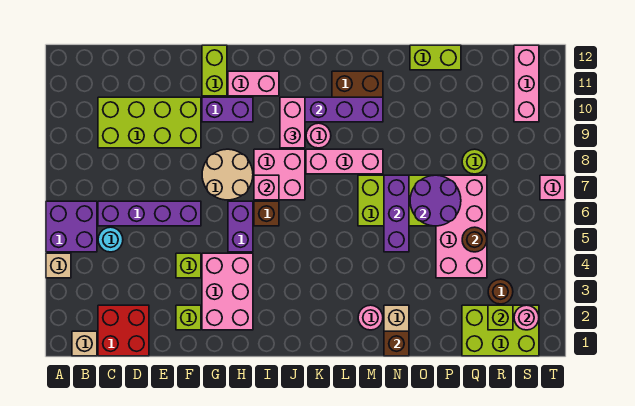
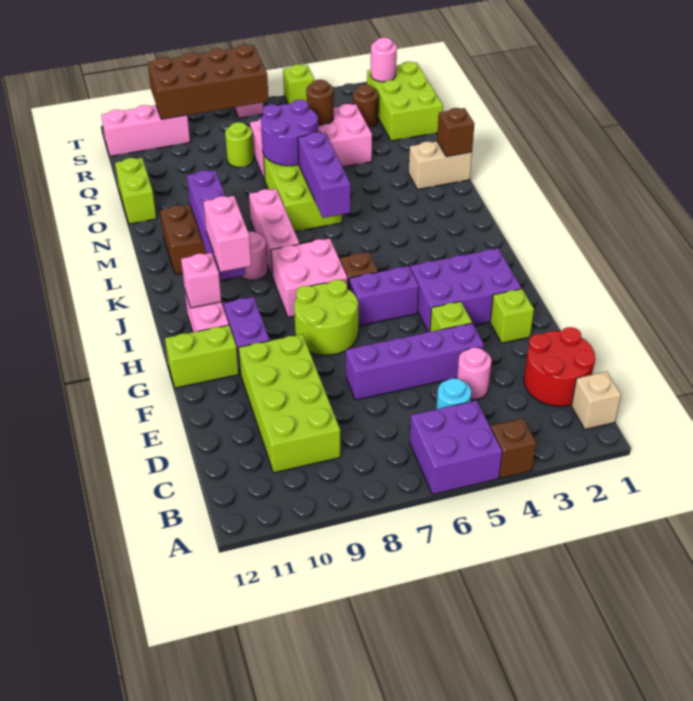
tan 1x1 brick [46,253,71,278] -> brown 1x1 brick [491,418,536,478]
red 2x2 brick [98,305,149,356] -> red 2x2 round brick [524,327,596,406]
purple 1x4 brick [98,201,201,226] -> purple 1x4 brick turned to [346,323,484,400]
pink 2x3 brick [202,253,253,330] -> purple 2x3 brick [410,248,521,332]
tan 2x2 round brick [202,149,253,200] -> lime 2x2 round brick [294,280,358,355]
pink 1x1 brick [254,175,279,200] -> pink 1x1 brick moved to [181,253,221,308]
pink 1x2 brick [280,97,305,148] -> pink 1x2 brick turned to [204,196,251,272]
pink 1x1 round brick [358,305,383,330] -> pink 1x1 round brick moved to [457,348,491,400]
purple 1x3 brick [384,175,409,252] -> purple 1x3 brick turned to [298,132,351,218]
lime 1x1 brick [488,305,513,330] -> lime 1x1 brick moved to [283,64,314,104]
none -> brown 2x4 brick [148,44,269,119]

